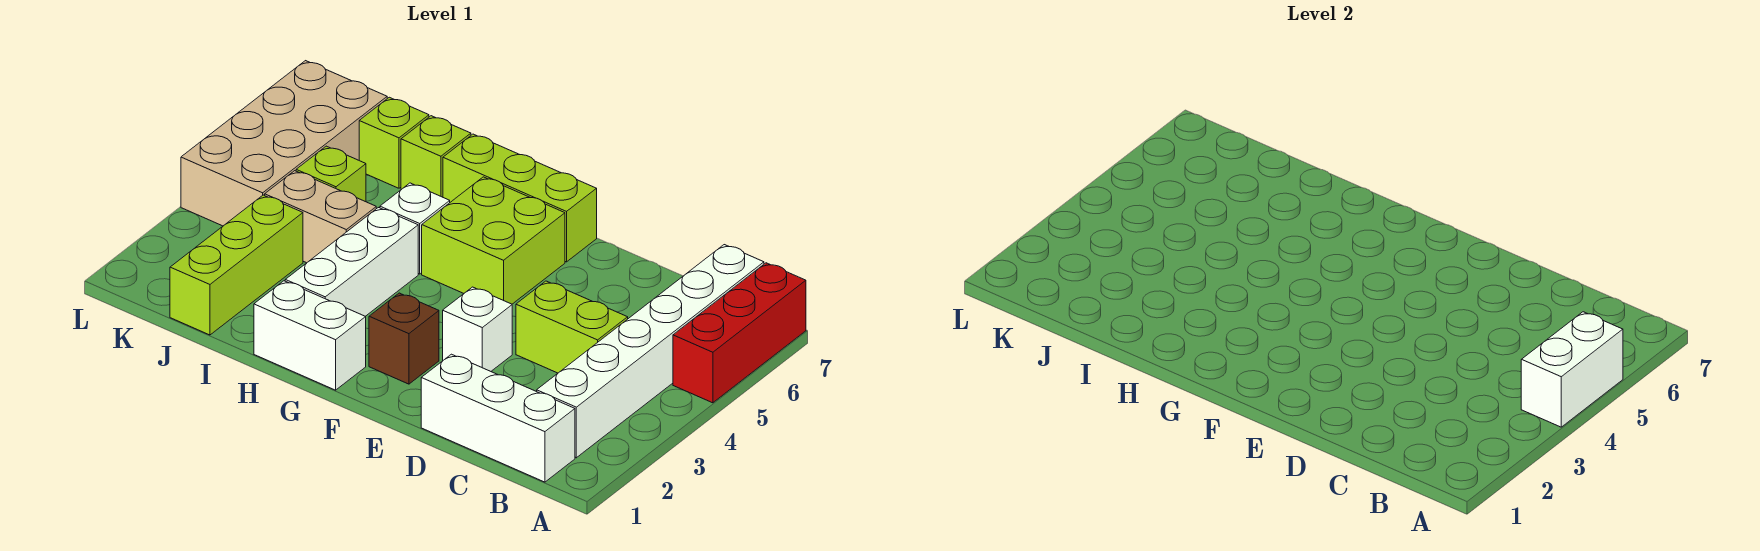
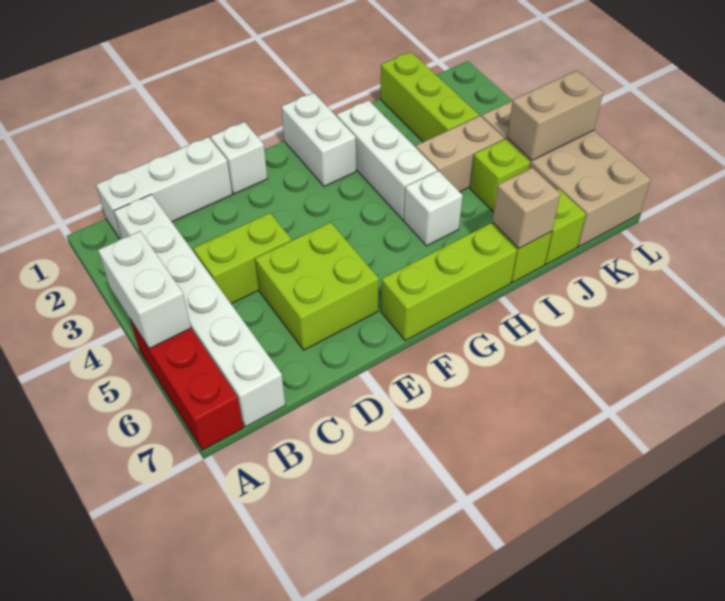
white 1x1 brick [443,287,512,371] -> white 1x1 brick moved to [210,122,267,194]
brown 1x1 brick [369,293,439,384] -> none
lime 2x2 brick [422,177,565,304] -> lime 2x2 brick moved to [255,222,379,350]
white 1x2 brick [254,281,366,390] -> white 1x2 brick turned to [282,93,356,186]
none -> tan 1x1 brick [492,168,560,248]
none -> tan 1x2 brick [507,70,603,160]

